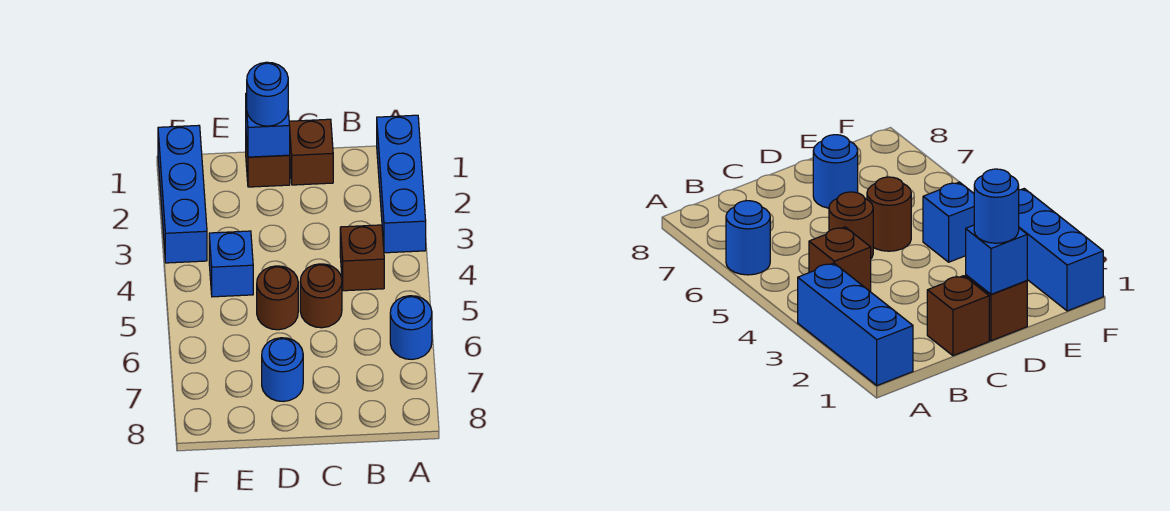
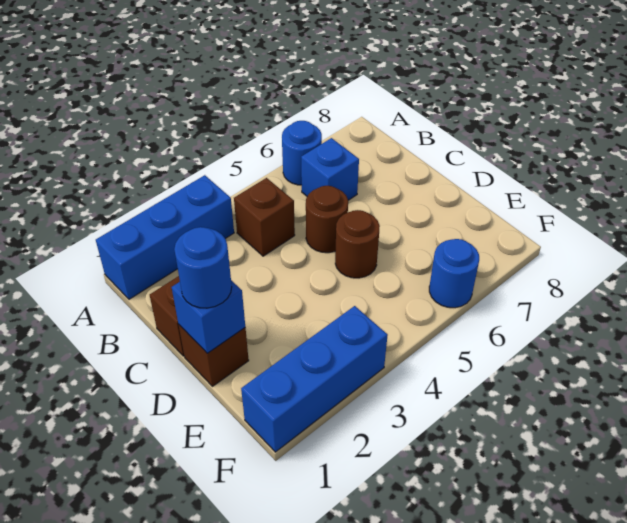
blue 1x1 round brick [262,338,303,401] -> blue 1x1 round brick moved to [429,239,479,308]
blue 1x1 brick [209,231,253,297] -> blue 1x1 brick moved to [301,138,359,200]

